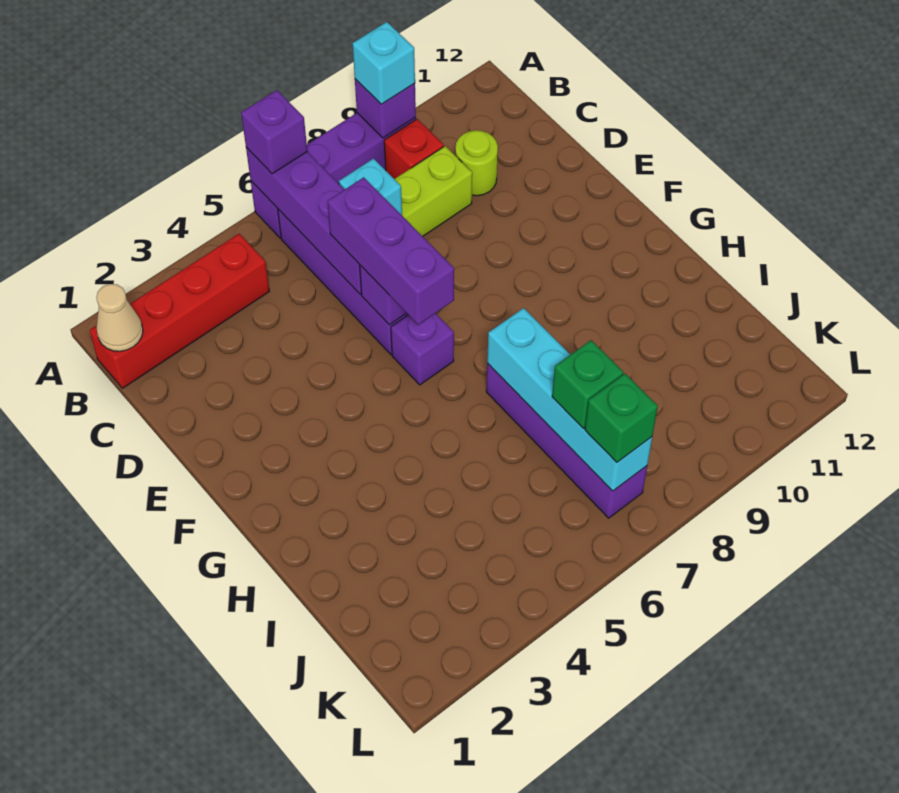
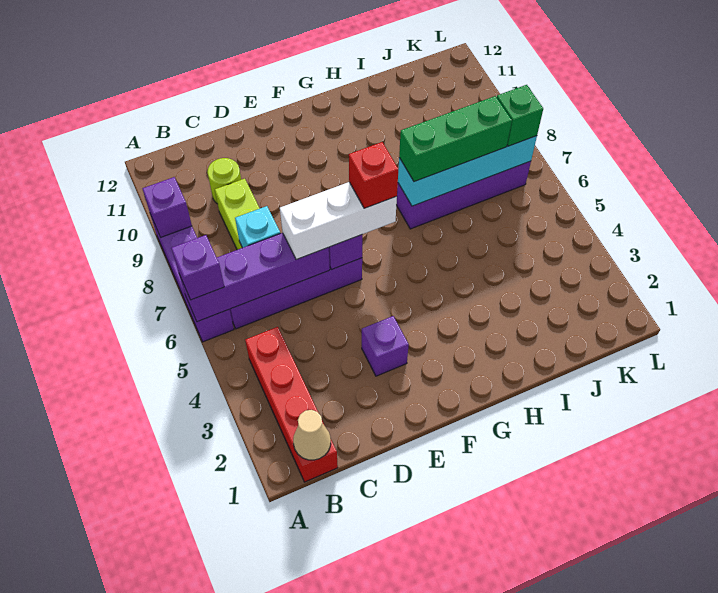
cyan 1x1 brick [353,22,415,104] -> none
red 1x1 brick [384,119,444,179] -> red 1x1 brick moved to [349,142,398,208]
purple 1x3 brick [328,177,454,325] -> white 1x3 brick [280,182,397,260]
purple 1x1 brick [391,313,454,385] -> purple 1x1 brick moved to [362,316,409,376]
green 1x1 brick [552,340,623,428] -> green 1x3 brick [399,96,512,182]

